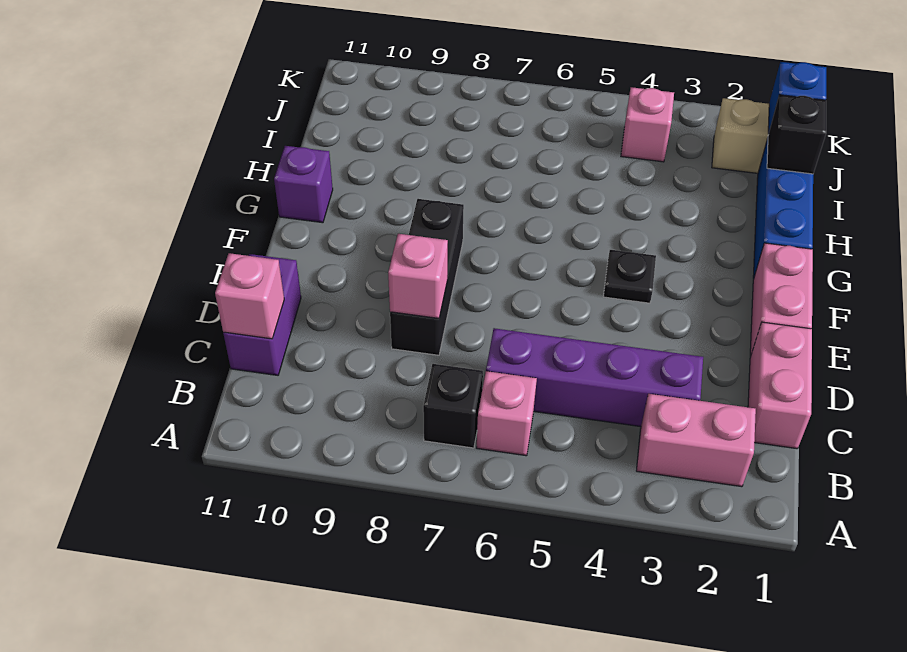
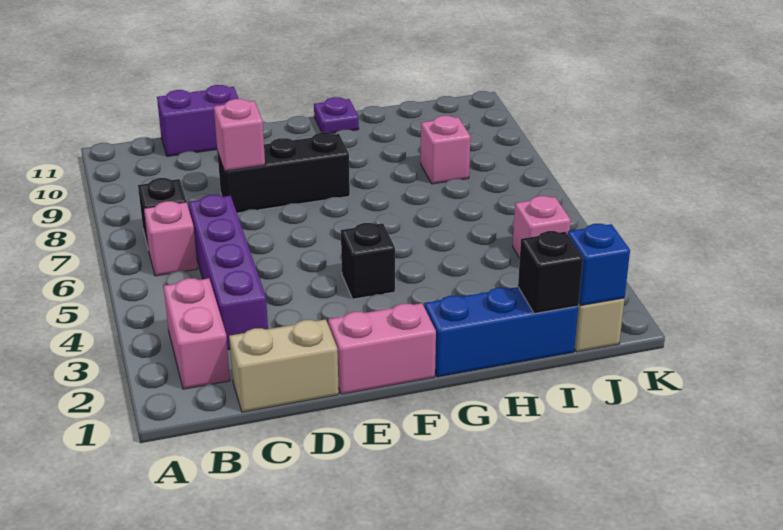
pink 1x2 brick [748,322,812,449] -> tan 1x2 brick [229,319,339,412]
pink 1x1 brick [215,253,284,339] -> pink 1x1 brick moved to [421,116,471,184]
black 1x1 plate [603,250,656,303] -> black 1x1 brick [341,223,395,299]
purple 1x1 brick [274,146,333,223] -> purple 1x1 plate [314,97,359,133]

